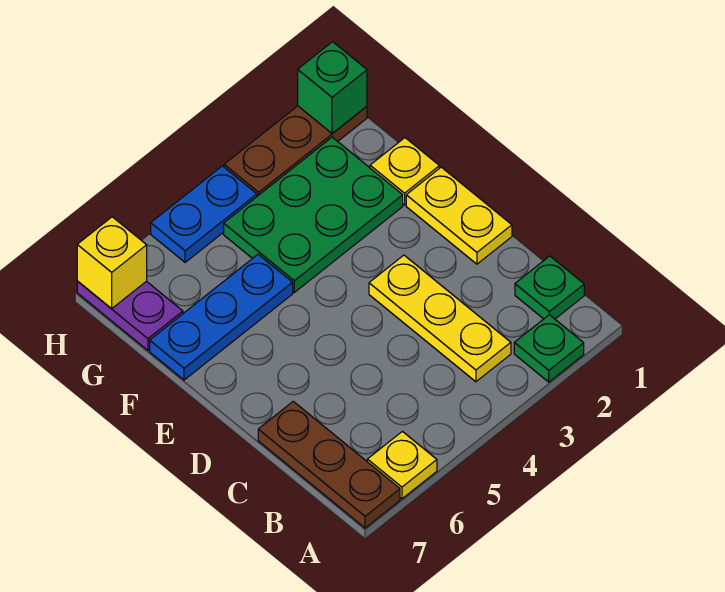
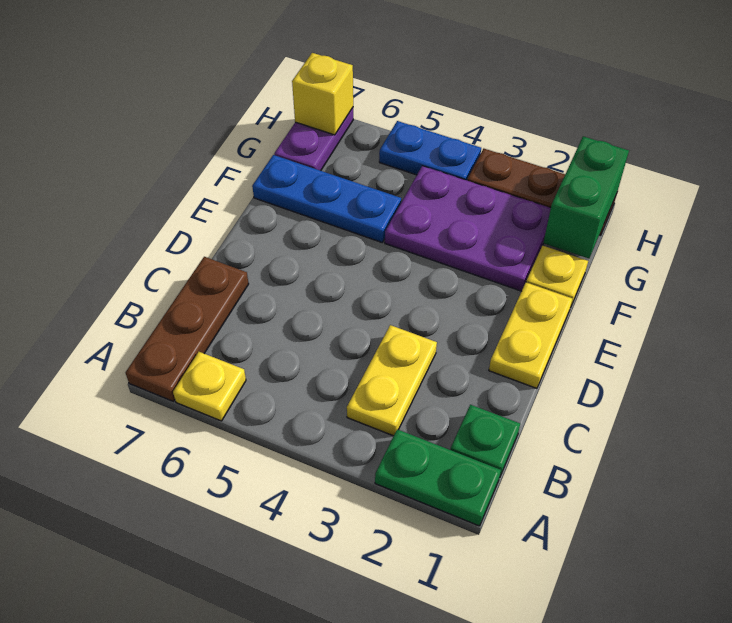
green 1x1 plate [514,315,584,382] -> green 1x2 plate [375,429,501,526]
yellow 1x3 plate [369,255,511,382] -> yellow 1x2 plate [347,325,437,436]
green 2x3 plate [224,137,403,292] -> purple 2x3 plate [385,166,551,291]
green 1x1 brick [298,42,367,133] -> green 1x2 brick [543,136,629,258]

